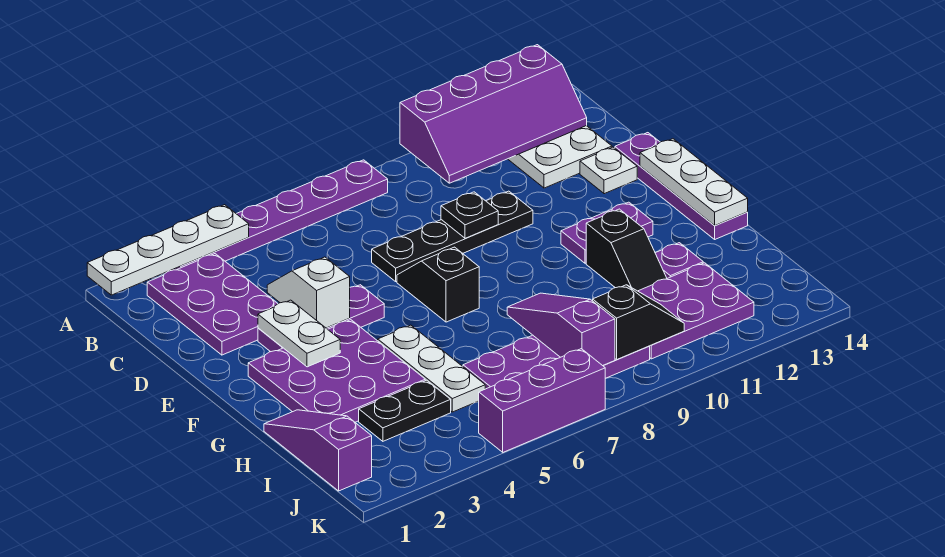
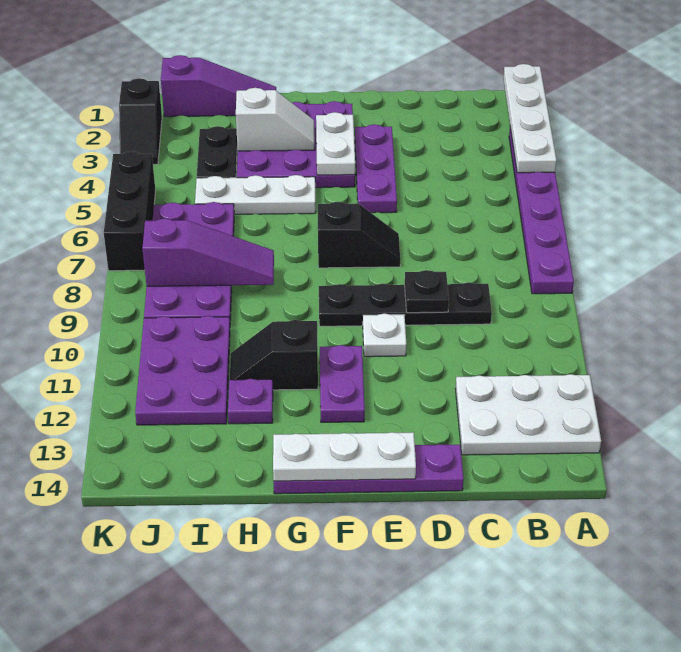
purple 2x4 slope [400,45,587,183] -> none
purple 2x3 plate [147,254,278,355] -> none
white 1x2 slope [267,257,350,328] -> white 1x2 slope moved to [236,88,315,151]
black 1x4 plate [372,191,533,282] -> black 1x4 plate turned to [319,282,492,326]
white 1x1 plate [580,147,637,194] -> white 1x1 plate moved to [363,313,406,357]
white 1x2 plate [258,300,340,367] -> white 1x2 plate turned to [316,112,355,175]
black 1x2 slope [593,285,684,360] -> black 1x2 slope moved to [119,78,162,165]
purple 1x3 brick [479,349,606,452] -> black 1x3 brick [104,151,156,271]

